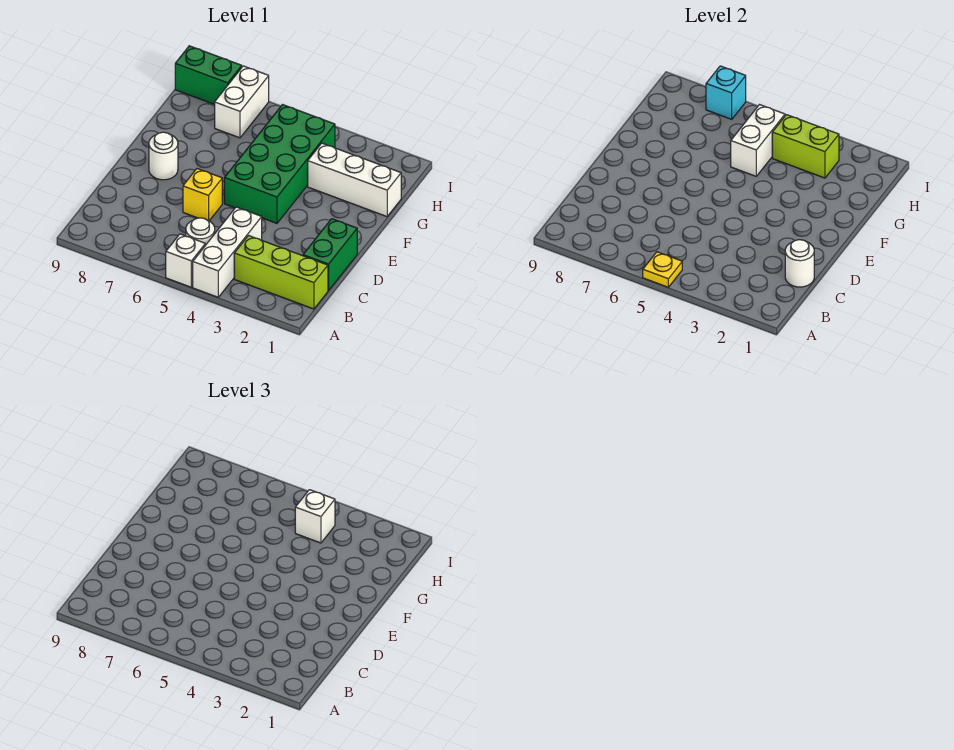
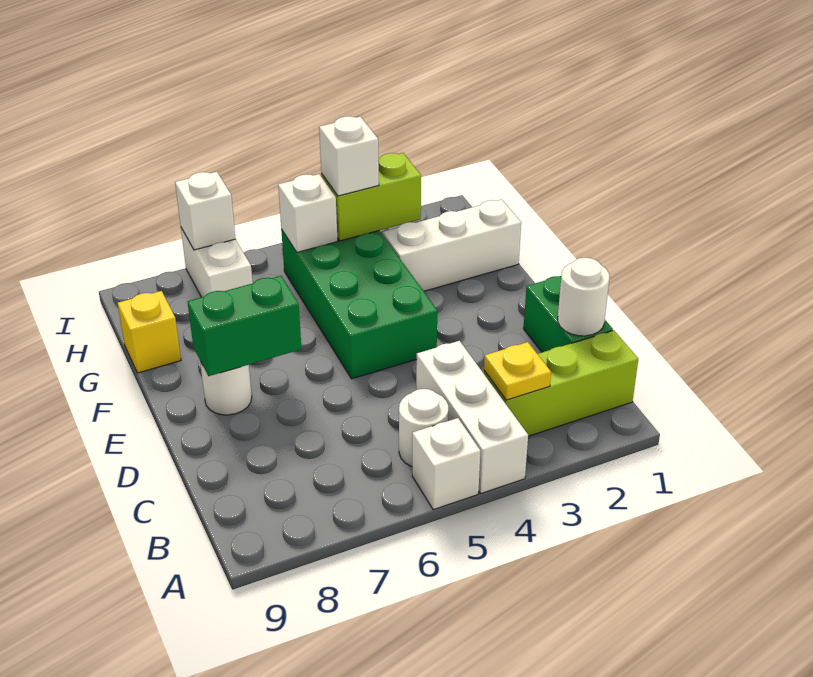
yellow 1x1 plate [643,252,682,287] -> yellow 1x1 plate moved to [484,342,551,400]
yellow 1x1 brick [183,169,222,221] -> yellow 1x1 brick moved to [118,291,181,373]
white 1x2 brick [731,105,785,176] -> white 1x1 brick [278,174,337,252]
cyan 1x1 brick [706,66,746,119] -> white 1x1 brick [175,172,236,250]
green 1x2 brick [175,46,242,105] -> green 1x2 brick moved to [188,276,302,376]

